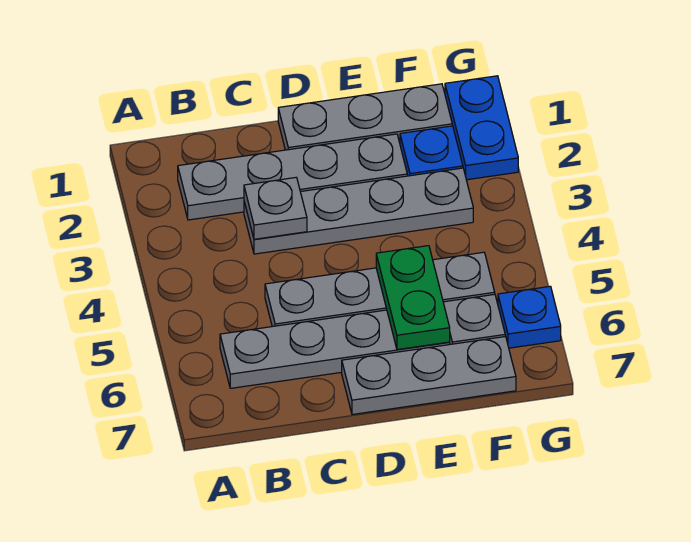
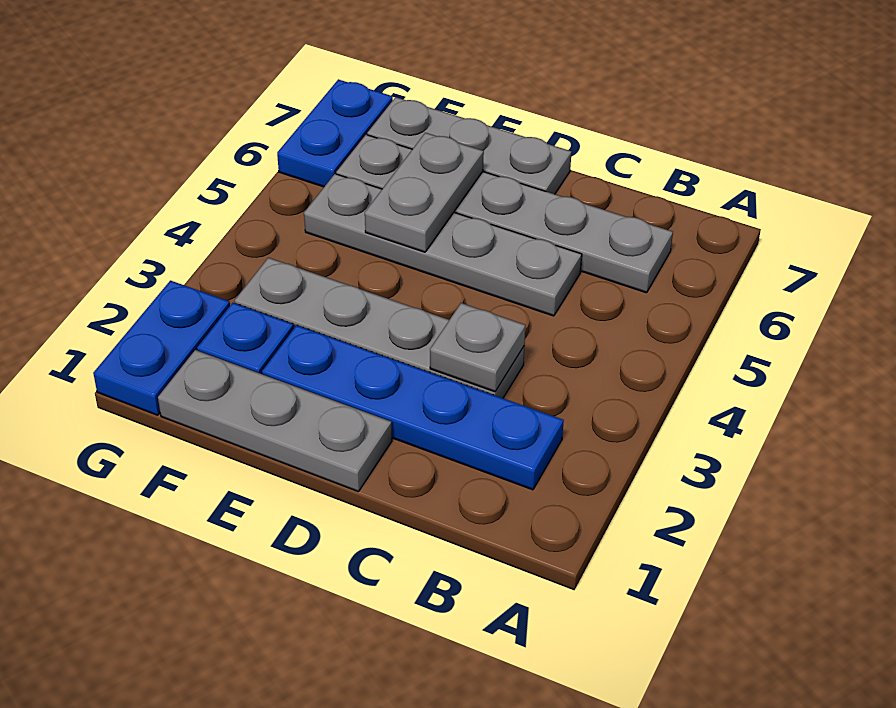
grey 1x4 plate [178,134,407,220] -> blue 1x4 plate [262,325,564,490]
green 1x2 plate [376,246,450,350] -> grey 1x2 plate [365,133,484,252]
blue 1x1 plate [498,286,561,348] -> blue 1x2 plate [277,79,393,187]

